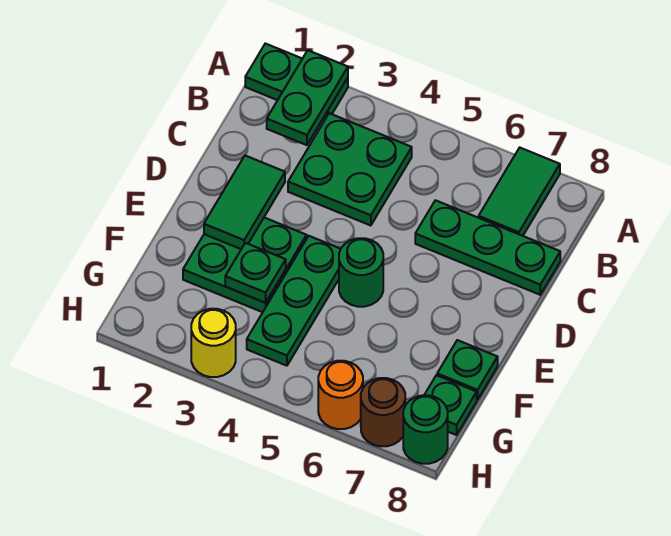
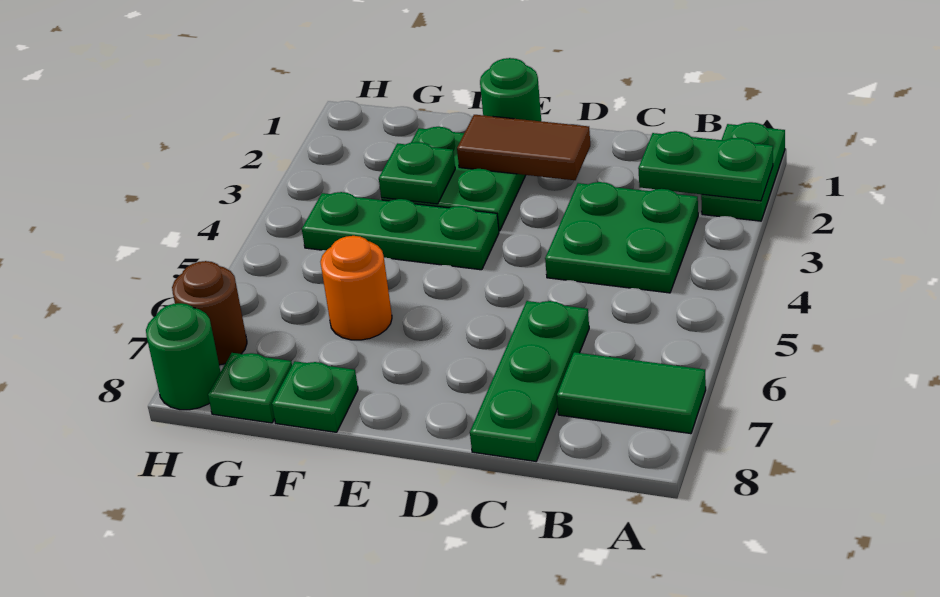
green 1x2 tile [204,156,285,249] -> brown 1x2 tile [457,115,590,180]
green 1x1 round brick [339,238,383,307] -> green 1x1 round brick moved to [480,58,541,121]
yellow 1x1 round brick [191,309,236,377] -> none
orange 1x1 round brick [318,361,363,429] -> orange 1x1 round brick moved to [320,236,392,340]

